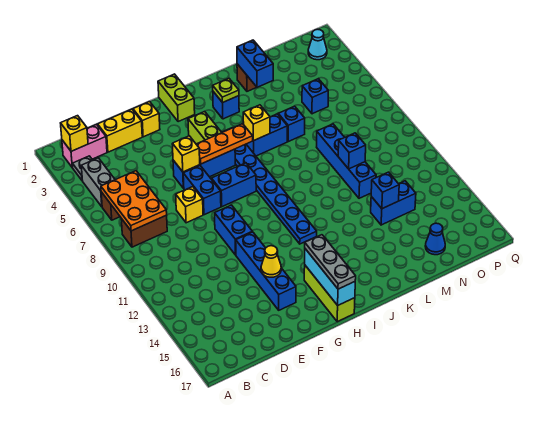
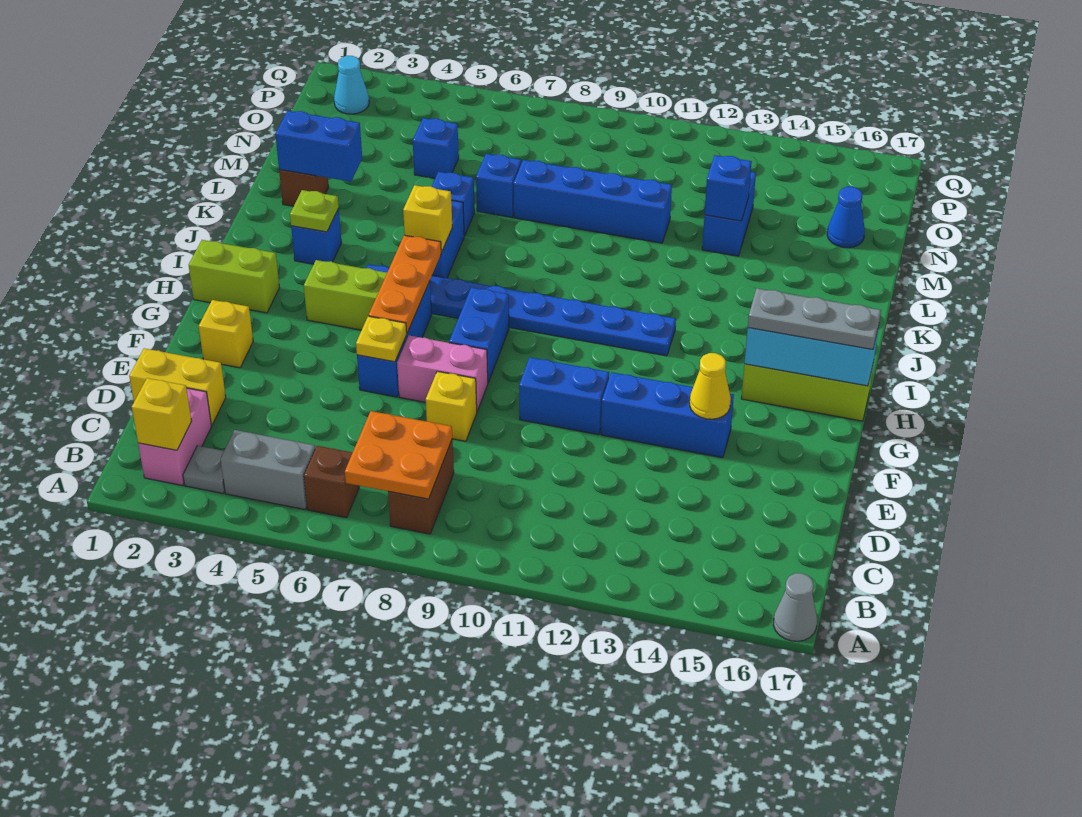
none -> grey 1x1 cone [773,573,817,641]
orange 2x3 plate [101,171,167,231] -> orange 2x2 plate [345,411,452,499]
yellow 1x2 brick [98,109,142,152] -> yellow 1x2 brick turned to [129,348,226,425]
yellow 1x1 brick [172,136,200,172] -> yellow 1x1 plate [356,316,407,362]
blue 1x2 brick [183,166,221,215] -> pink 1x2 brick [397,336,488,411]
blue 1x4 brick [236,232,296,310] -> blue 1x3 brick [601,372,734,458]
blue 1x1 brick [338,133,366,169] -> blue 1x1 brick moved to [476,154,521,217]

